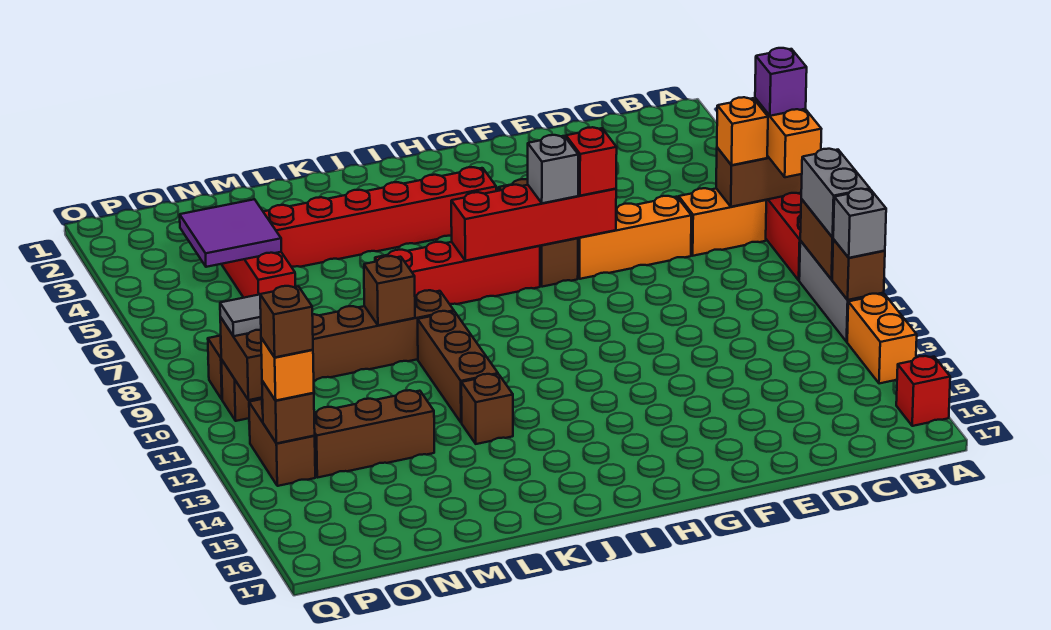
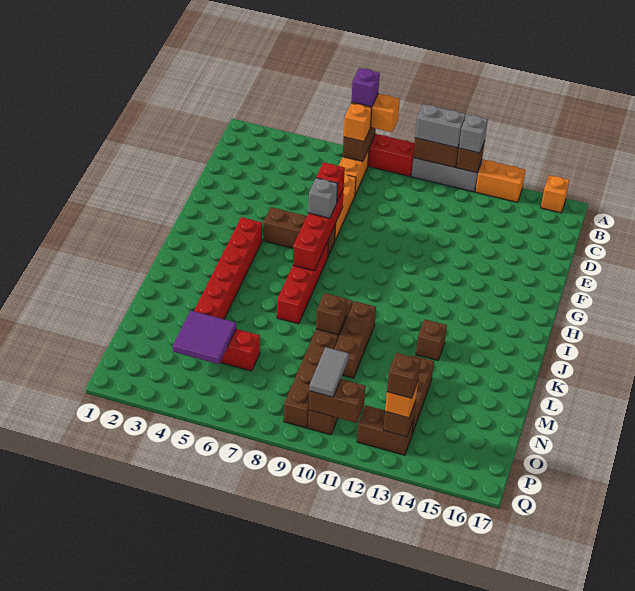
red 1x1 brick [896,356,950,426] -> orange 1x1 brick [541,175,570,213]
brown 1x3 brick [418,311,498,423] -> brown 1x3 brick turned to [334,301,376,378]

